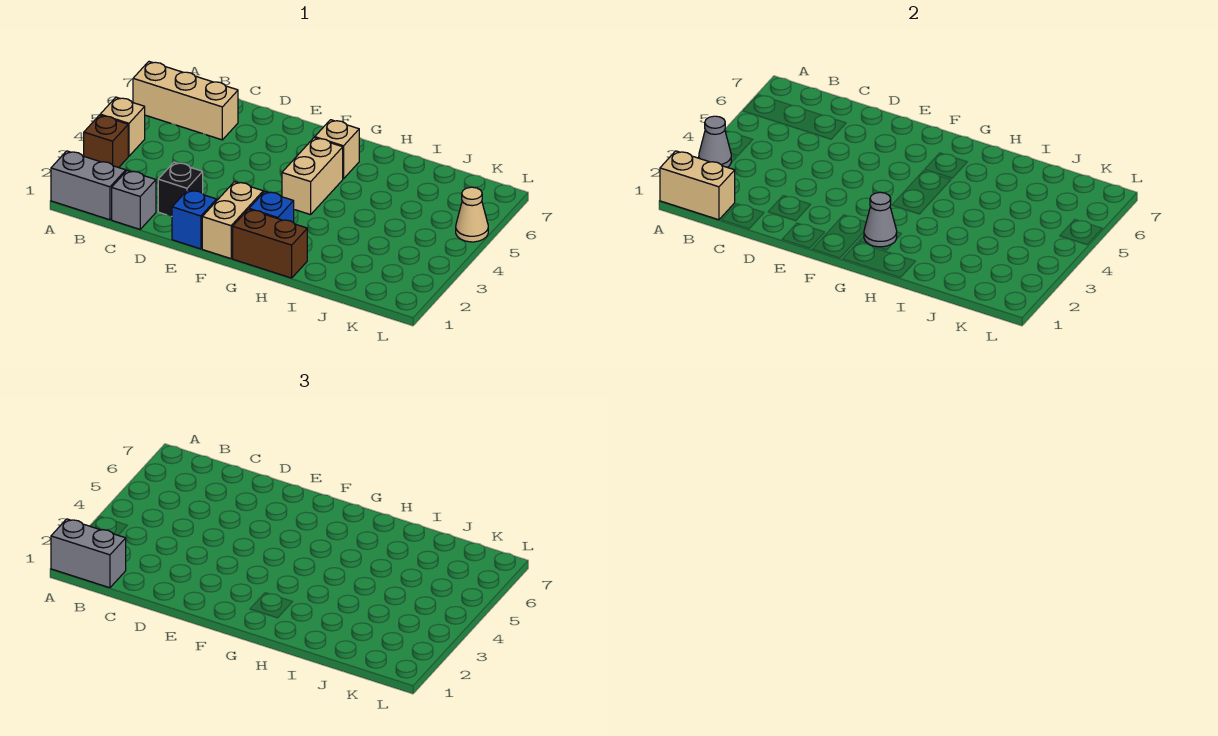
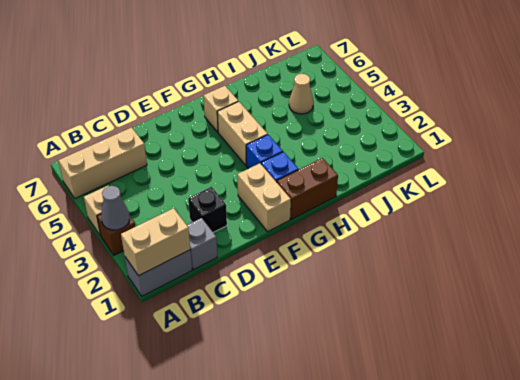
grey 1x2 brick [51,519,126,588] -> none
blue 1x1 brick [172,190,217,249] -> blue 1x1 brick moved to [246,135,283,169]
grey 1x1 cone [864,192,897,247] -> none
tan 1x1 cone [456,187,488,242] -> tan 1x1 cone moved to [289,74,314,114]

